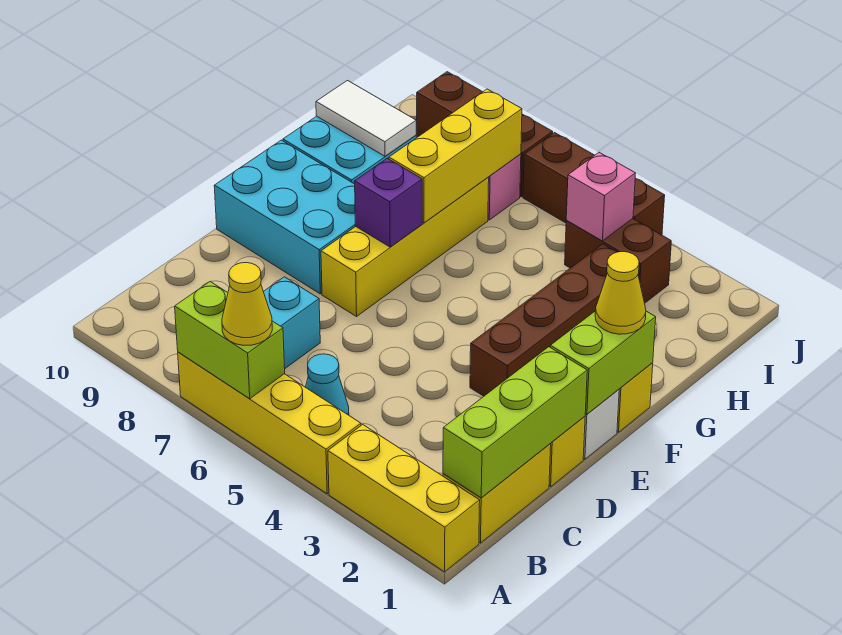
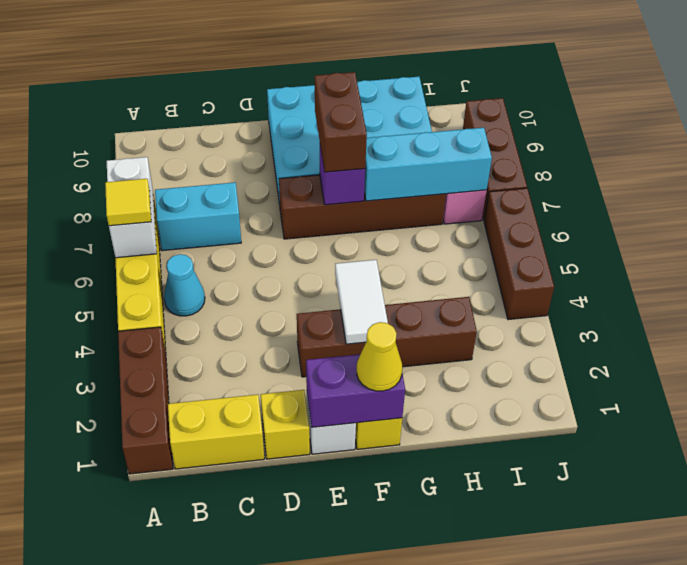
yellow 1x3 brick [328,425,480,572] -> brown 1x3 brick [118,327,173,474]
lime 1x2 brick [175,282,285,399] -> white 1x2 brick [107,157,157,258]
yellow 1x1 cone [222,263,272,345] -> yellow 1x1 tile [105,179,151,226]
lime 1x3 brick [443,347,587,498] -> none
lime 1x2 brick [550,311,656,414] -> purple 1x2 brick [306,354,405,427]
yellow 1x4 brick [321,178,489,316] -> brown 1x4 brick [279,175,446,239]
yellow 1x3 brick [389,89,522,223] -> cyan 1x3 brick [364,128,492,201]
white 1x2 tile [316,81,416,156] -> white 1x2 tile moved to [335,260,388,344]
brown 1x2 brick [565,219,671,303] -> brown 1x2 brick moved to [315,72,367,172]
pink 1x1 brick [566,153,636,241] -> none

